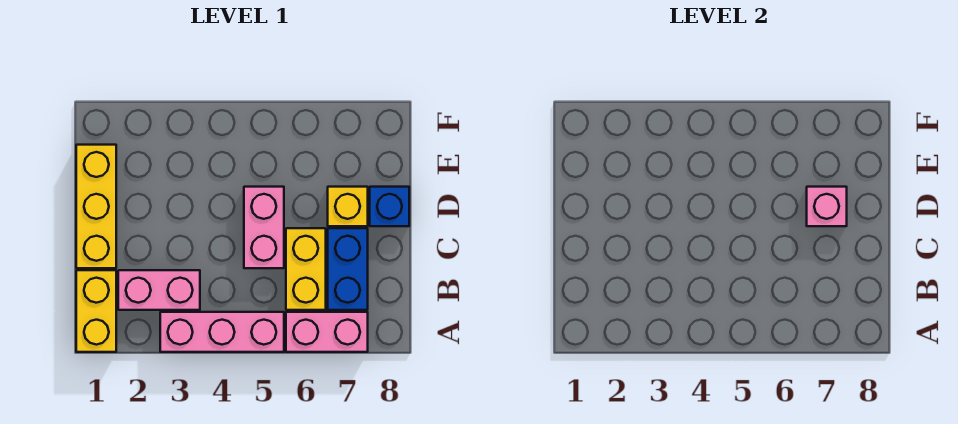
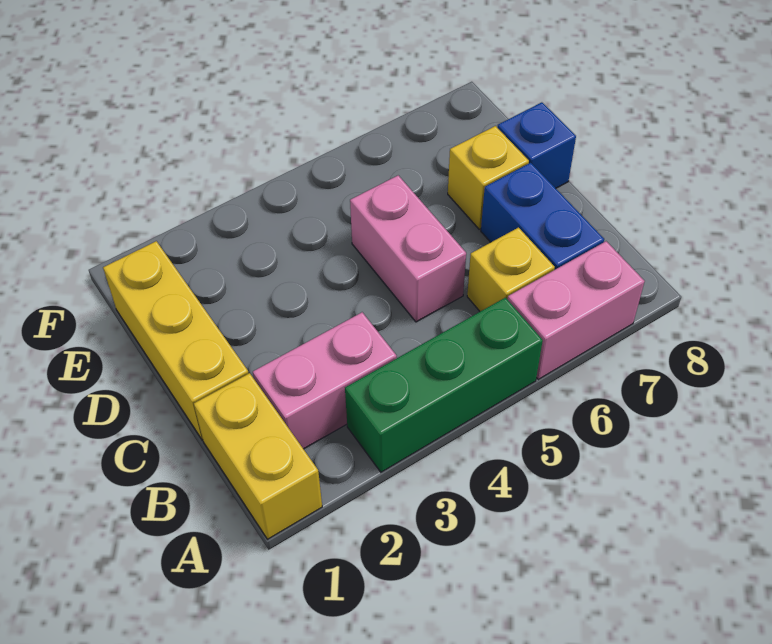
pink 1x3 brick [160,312,284,352] -> green 1x3 brick [345,297,543,472]
yellow 1x2 brick [286,228,326,310] -> yellow 1x1 brick [467,228,555,311]
pink 1x1 brick [807,187,847,226] -> none

